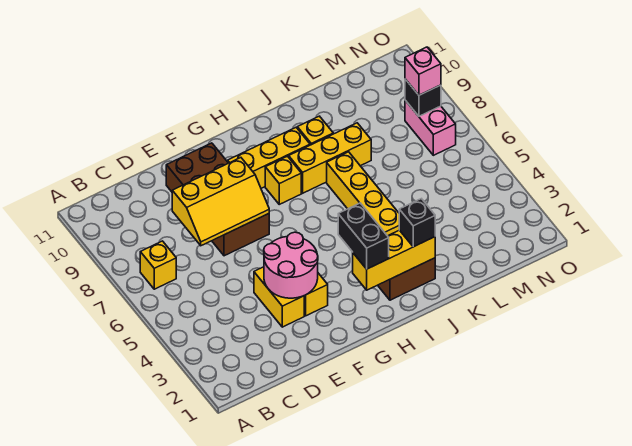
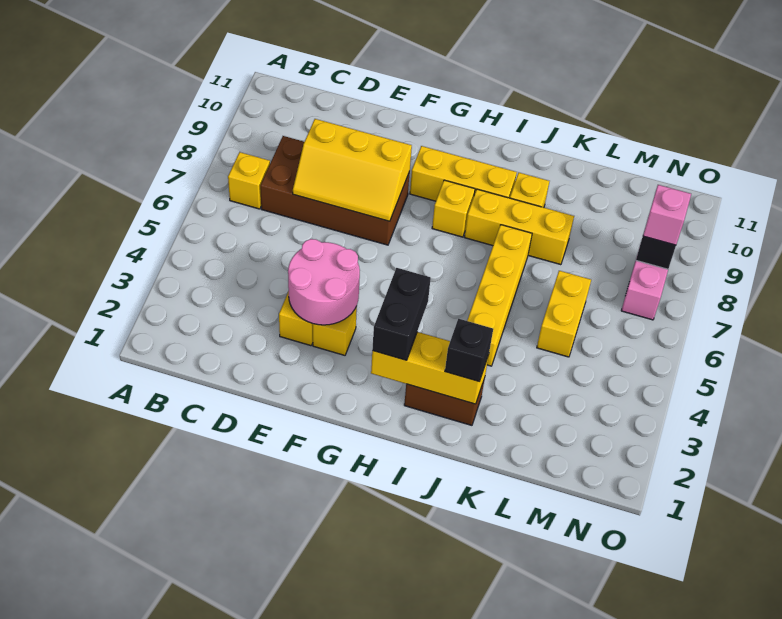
brown 2x4 brick [166,143,269,256] -> brown 2x4 brick turned to [260,136,410,245]
none -> yellow 1x2 brick [537,271,591,357]

